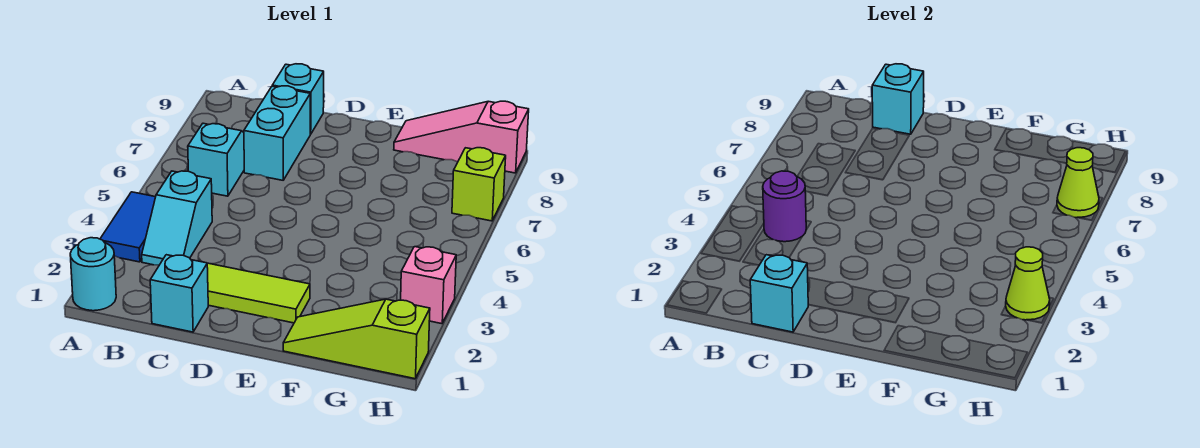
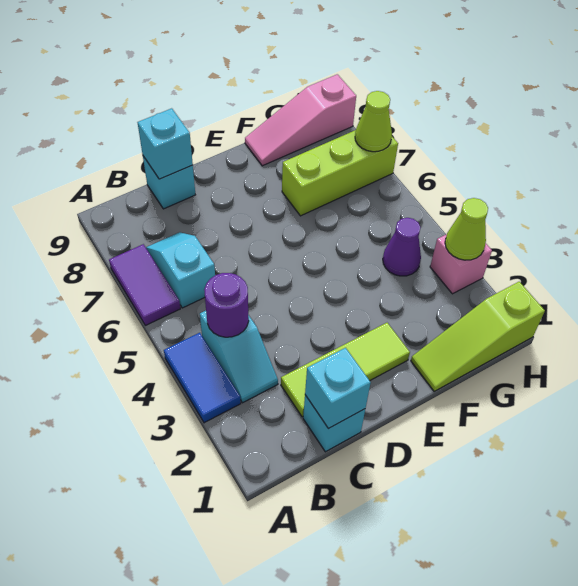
cyan 1x1 round brick [70,238,116,311] -> none
none -> purple 1x2 tile [109,244,180,325]
cyan 1x2 brick [244,86,310,180] -> none
none -> purple 1x1 cone [383,218,421,276]
lime 1x1 brick [452,148,506,221] -> lime 1x3 brick [282,130,398,216]

